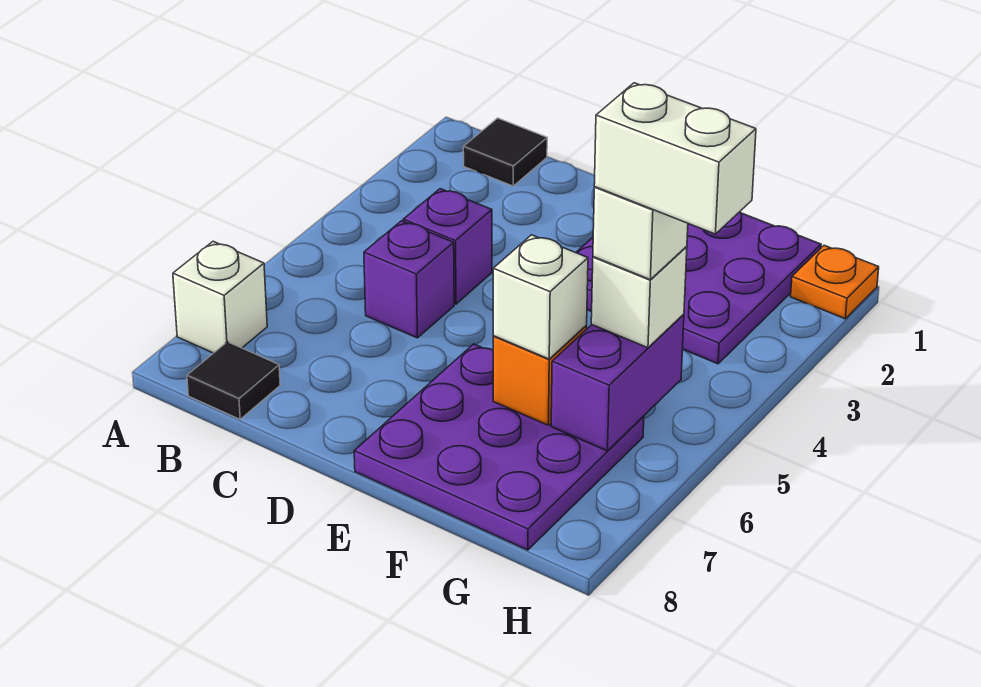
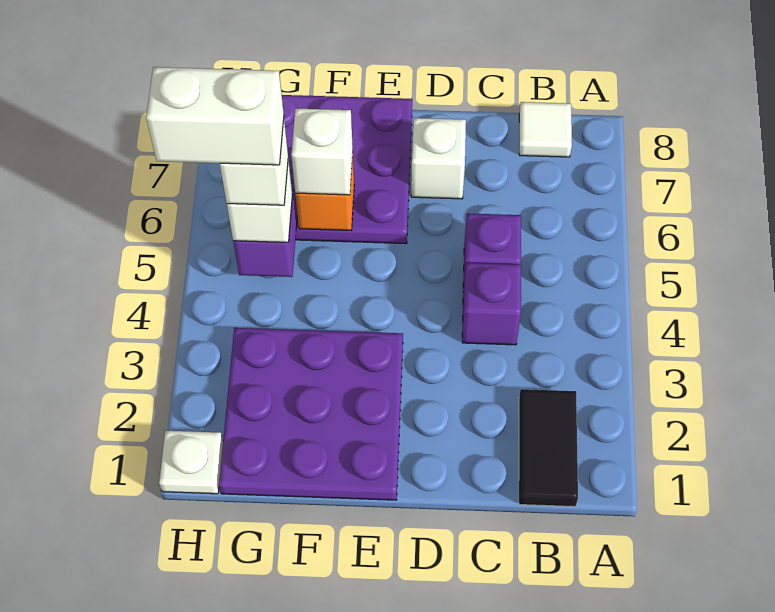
white 1x1 brick [173,241,267,353] -> white 1x1 brick moved to [411,118,466,199]
black 1x1 tile [463,118,547,186] -> black 1x2 tile [519,389,578,507]
black 1x1 tile [187,342,280,419] -> white 1x1 tile [519,102,572,157]
orange 1x1 plate [791,245,879,319] -> white 1x1 plate [159,431,223,494]

